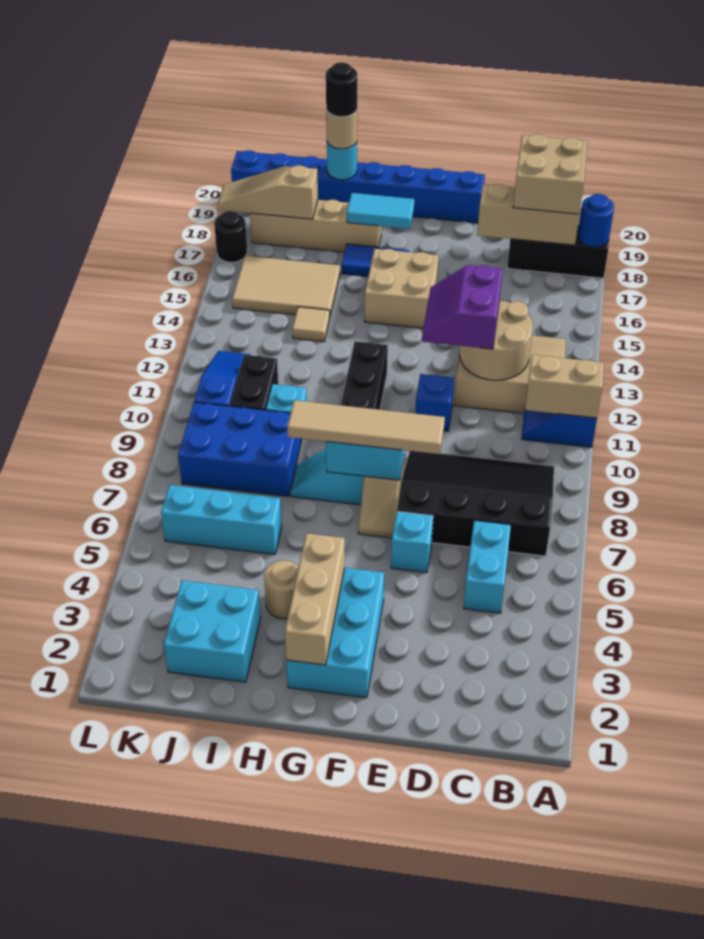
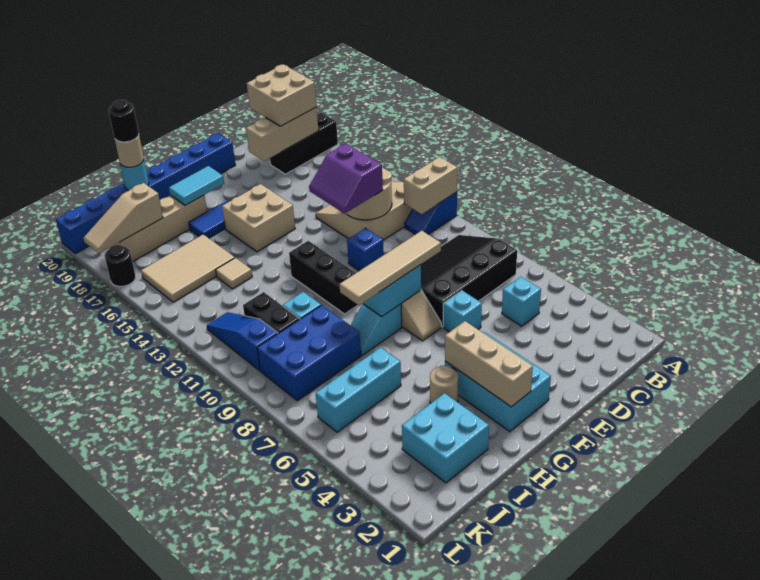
blue 1x1 round brick [578,194,614,247] -> none
cyan 1x2 brick [464,520,511,613] -> cyan 1x1 brick [502,277,541,326]

